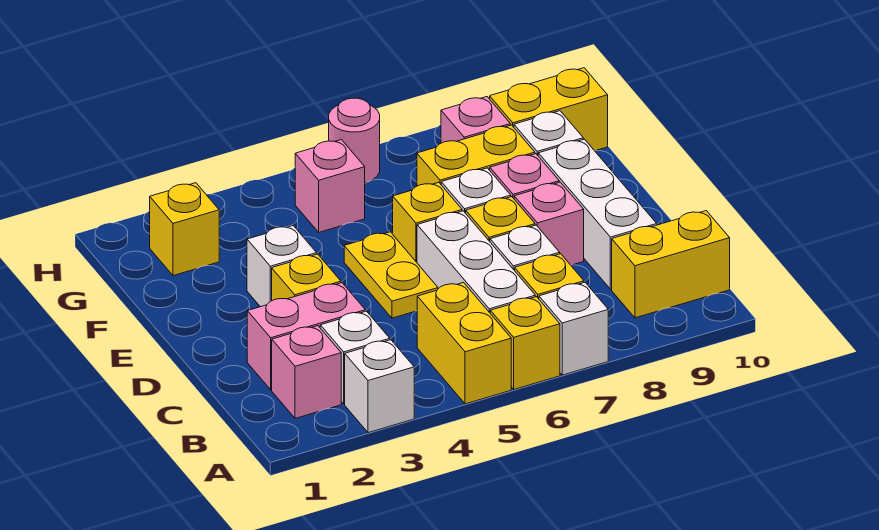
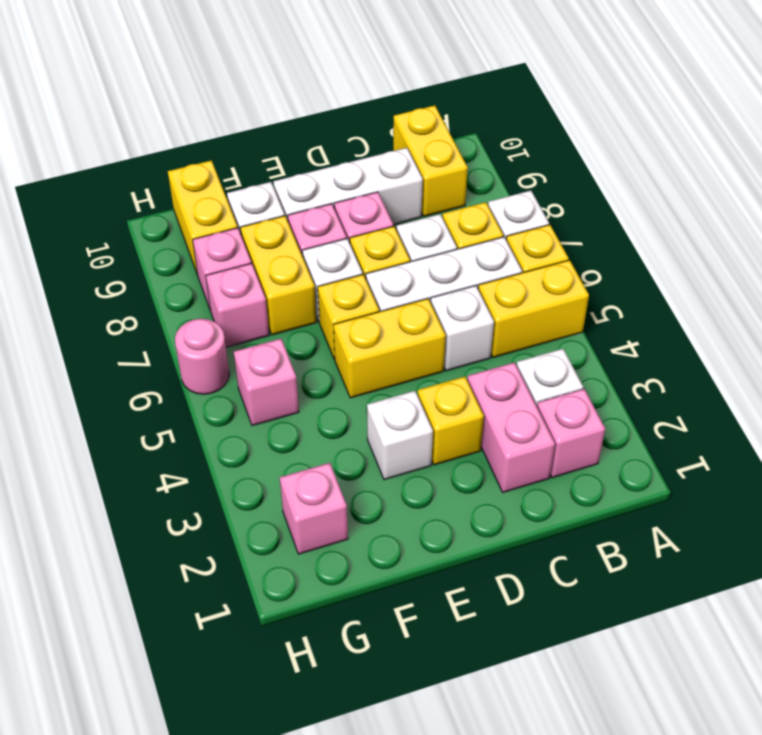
white 1x1 brick [345,340,414,433] -> white 1x1 brick moved to [431,286,494,371]
yellow 1x2 plate [344,232,438,318] -> yellow 1x2 brick [334,299,446,398]
yellow 1x1 brick [150,183,219,276] -> pink 1x1 brick [280,463,348,554]
none -> pink 1x1 brick [206,263,269,347]

